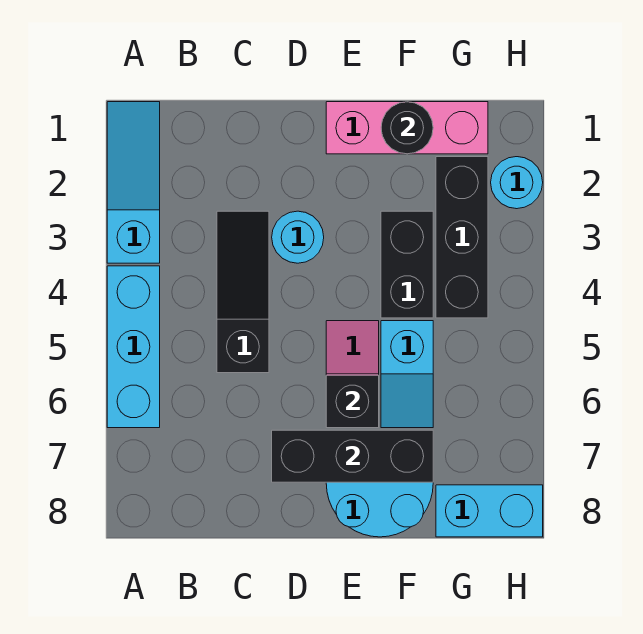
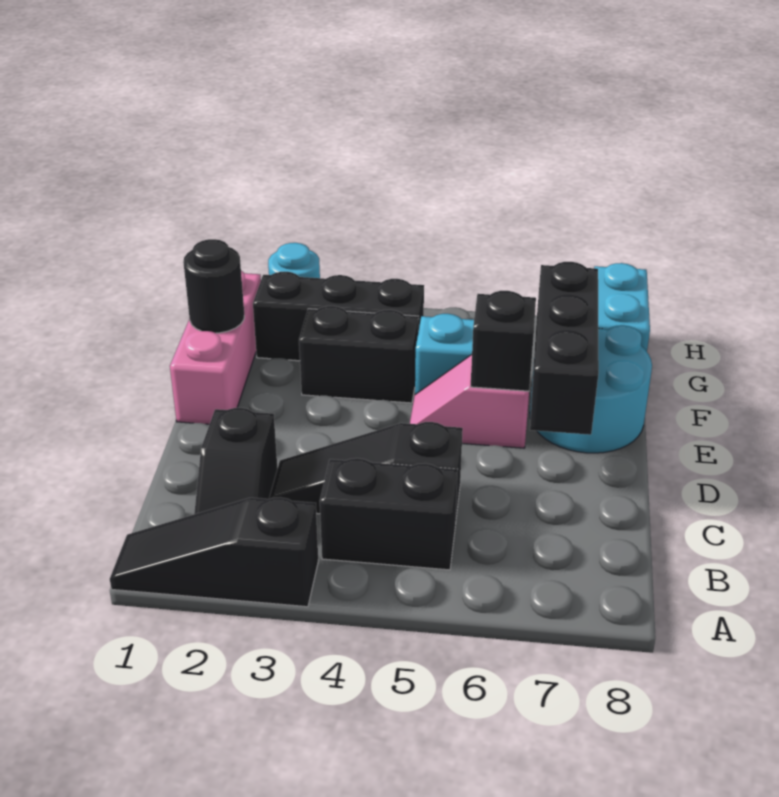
cyan 1x3 slope [107,102,160,263] -> black 1x3 slope [110,497,318,607]
cyan 1x3 brick [107,266,160,428] -> none
none -> black 1x2 slope [194,408,278,514]
none -> black 1x2 brick [320,458,458,570]
cyan 1x1 round brick [272,211,324,263] -> none

